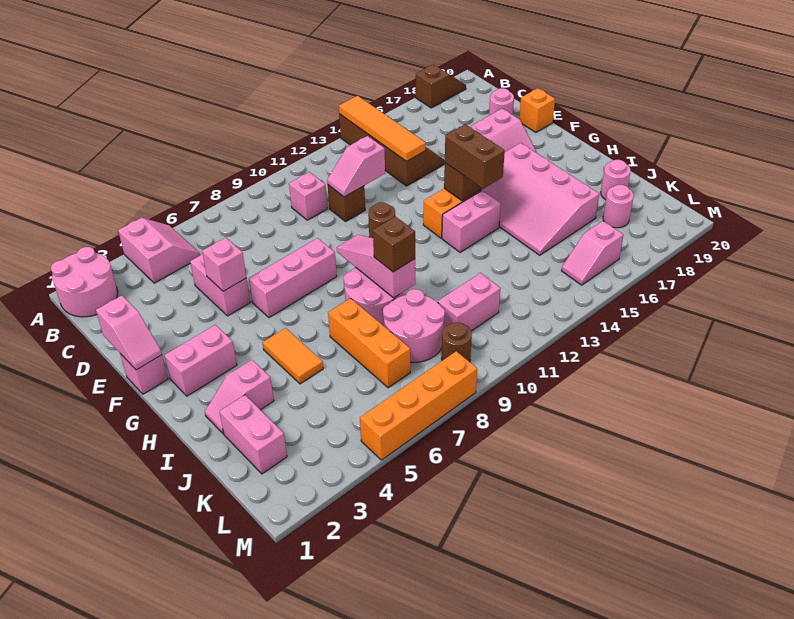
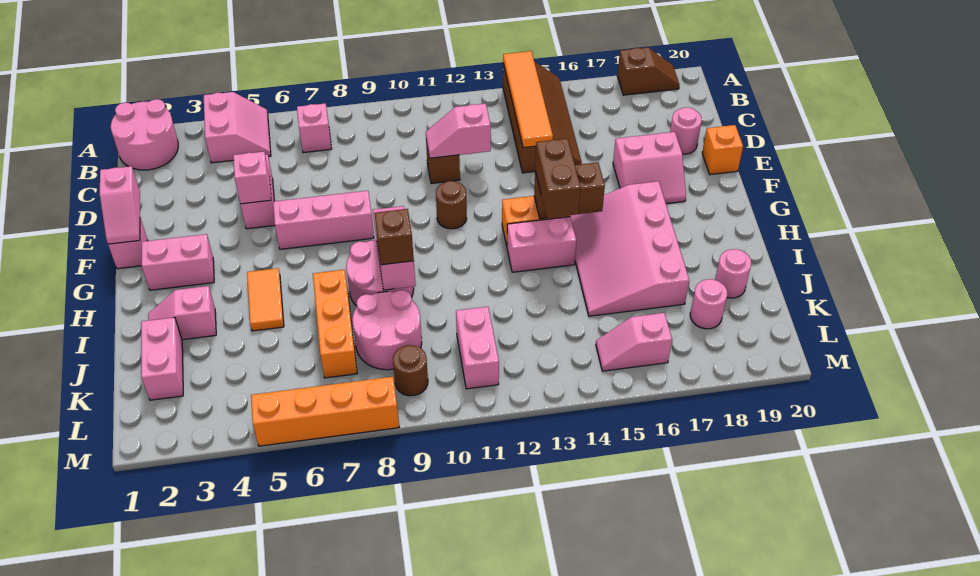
pink 1x1 brick [289,172,327,220] -> pink 1x1 brick moved to [297,103,332,153]
pink 1x2 brick [438,273,501,331] -> pink 1x2 brick turned to [456,307,499,389]

